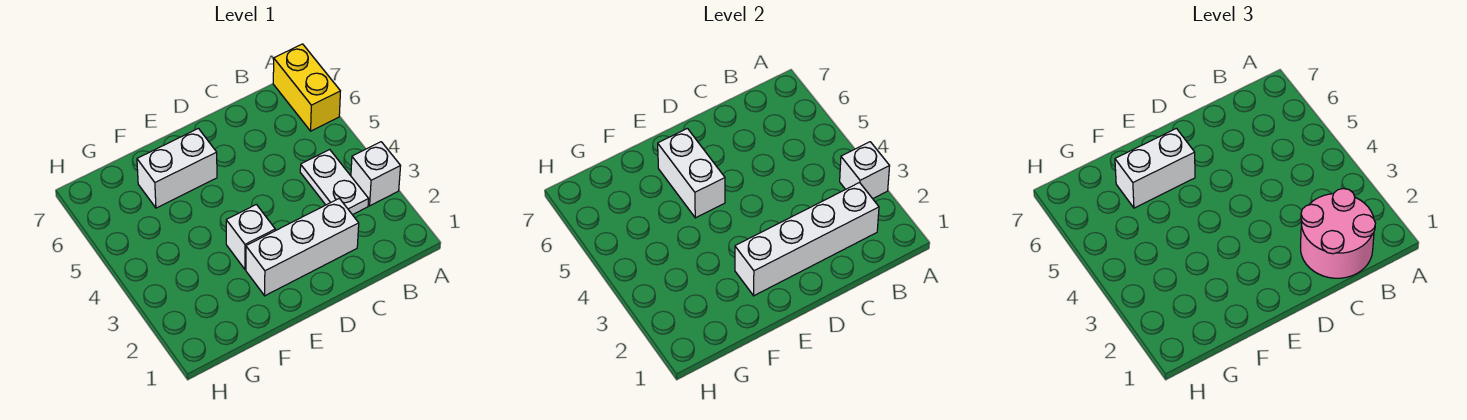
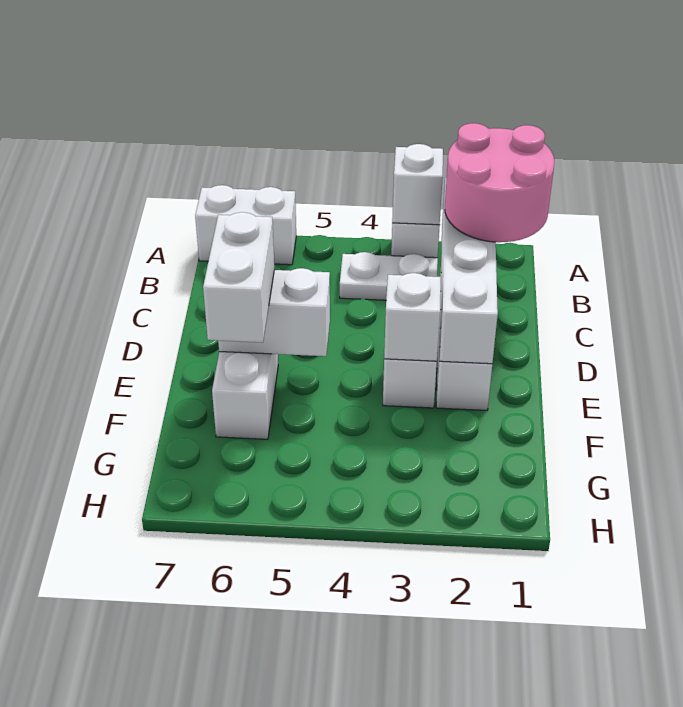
yellow 1x2 brick [273,44,340,131] -> white 1x2 brick [195,185,296,265]
none -> white 1x1 brick [384,273,441,361]

